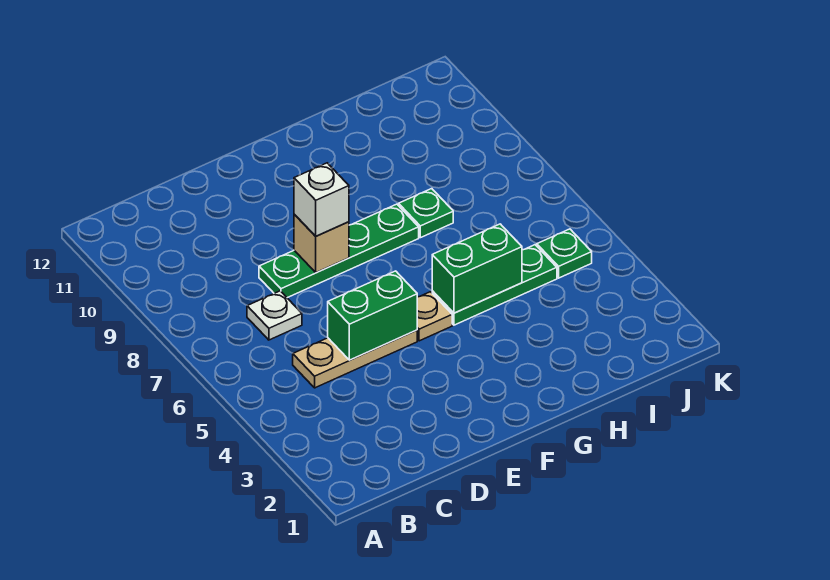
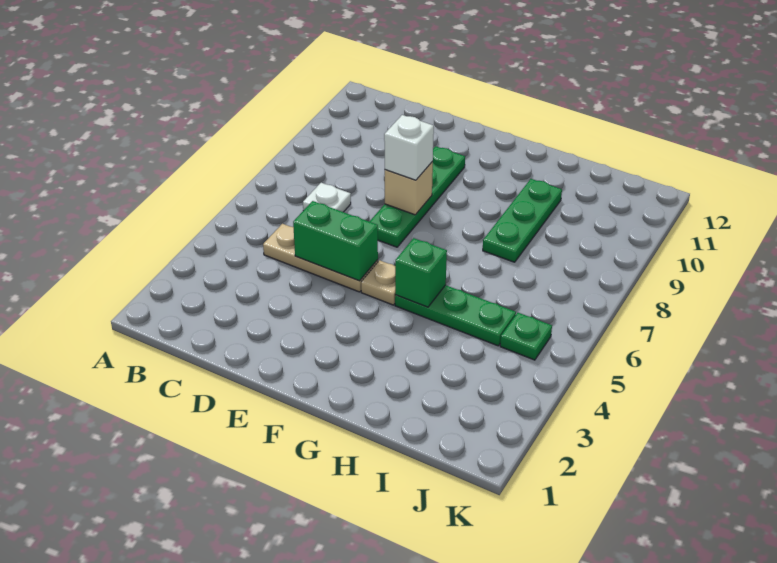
green 1x4 plate [259,204,419,298] -> green 1x4 plate turned to [369,146,465,247]
green 1x2 brick [432,224,522,313] -> green 1x1 brick [395,238,447,307]
green 1x1 plate [399,189,453,238] -> green 1x3 plate [483,179,562,262]

